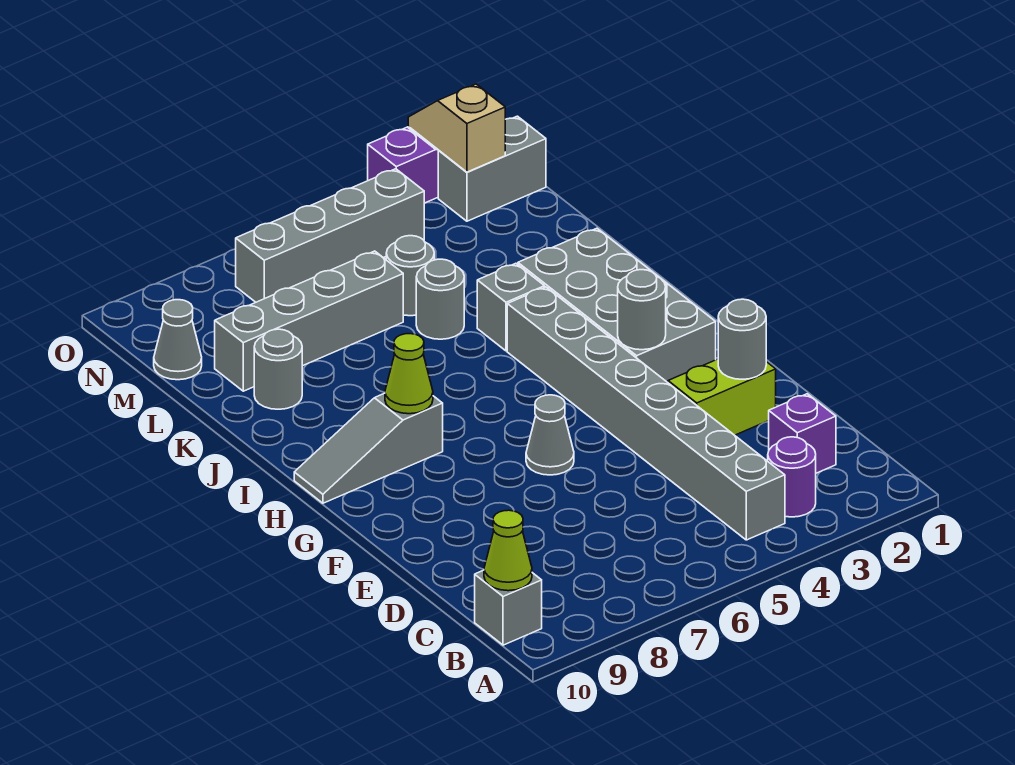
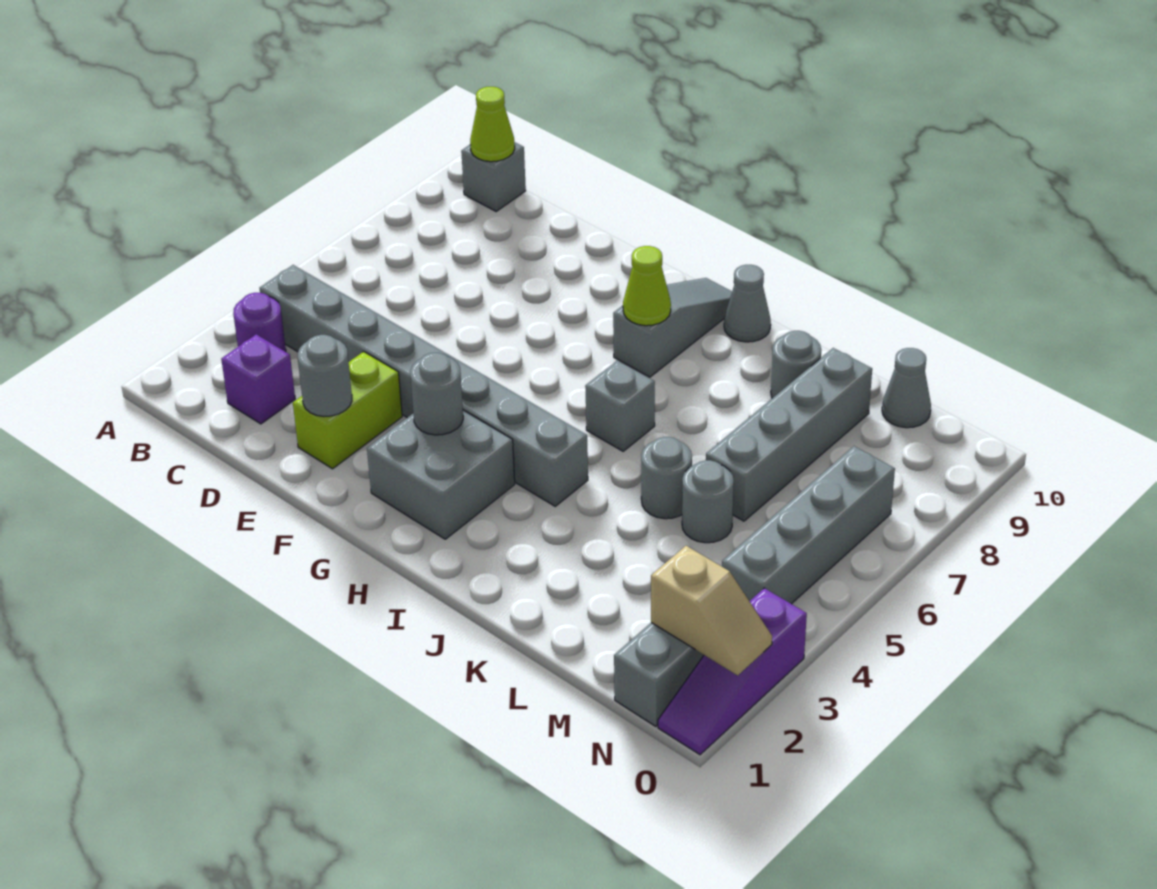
grey 1x1 cone [526,395,574,475] -> grey 1x1 cone moved to [724,265,771,342]
grey 2x4 brick [518,228,716,382] -> grey 2x2 brick [367,410,515,539]
grey 1x1 brick [477,263,545,351] -> grey 1x1 brick moved to [585,361,655,451]

